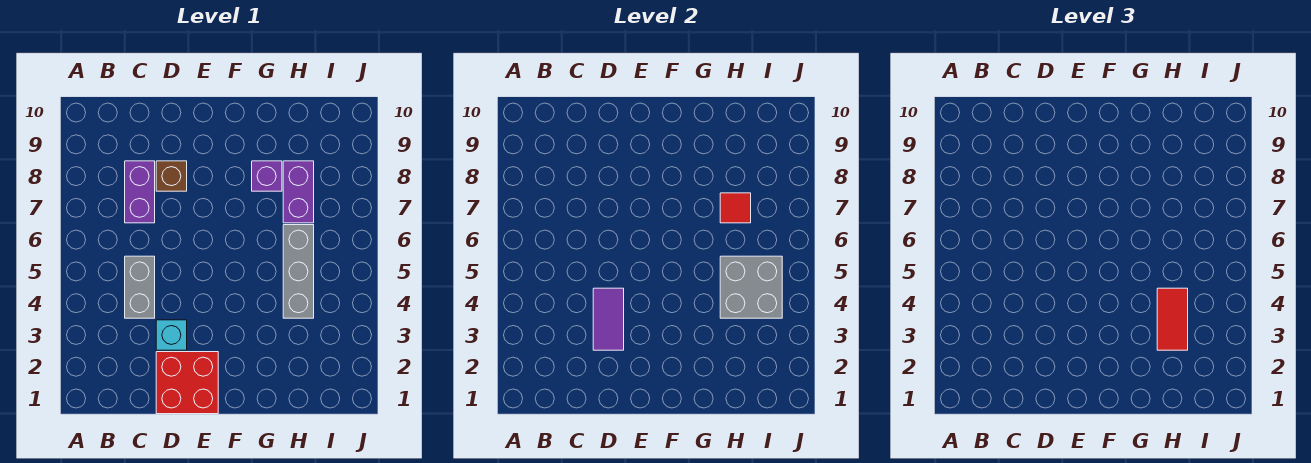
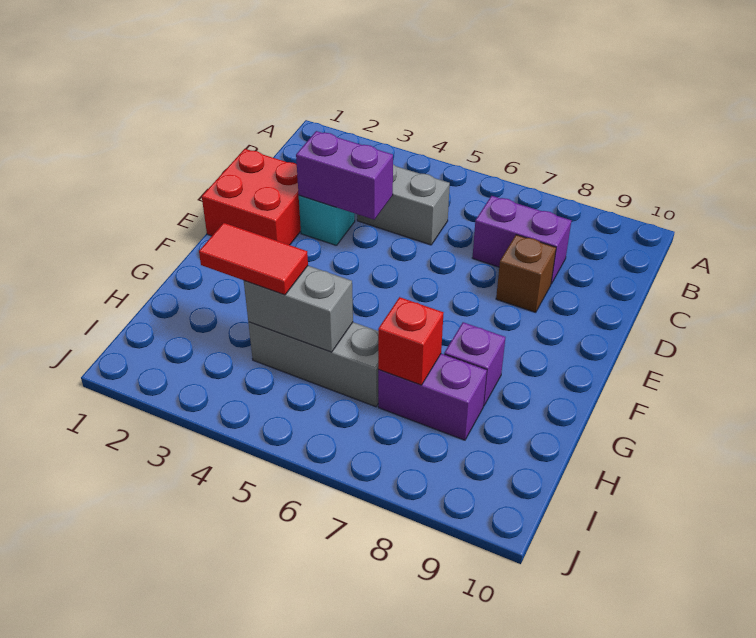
purple 1x2 tile [593,288,624,350] -> purple 1x2 brick [296,131,393,220]
grey 2x2 brick [720,256,782,318] -> grey 1x2 brick [244,266,353,352]
red 1x1 tile [720,193,751,223] -> red 1x1 brick [378,297,443,385]

